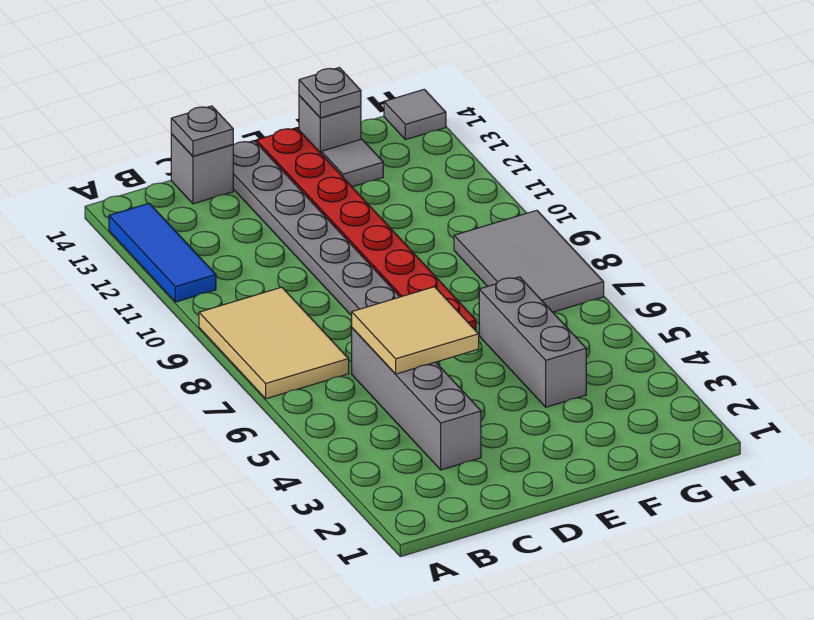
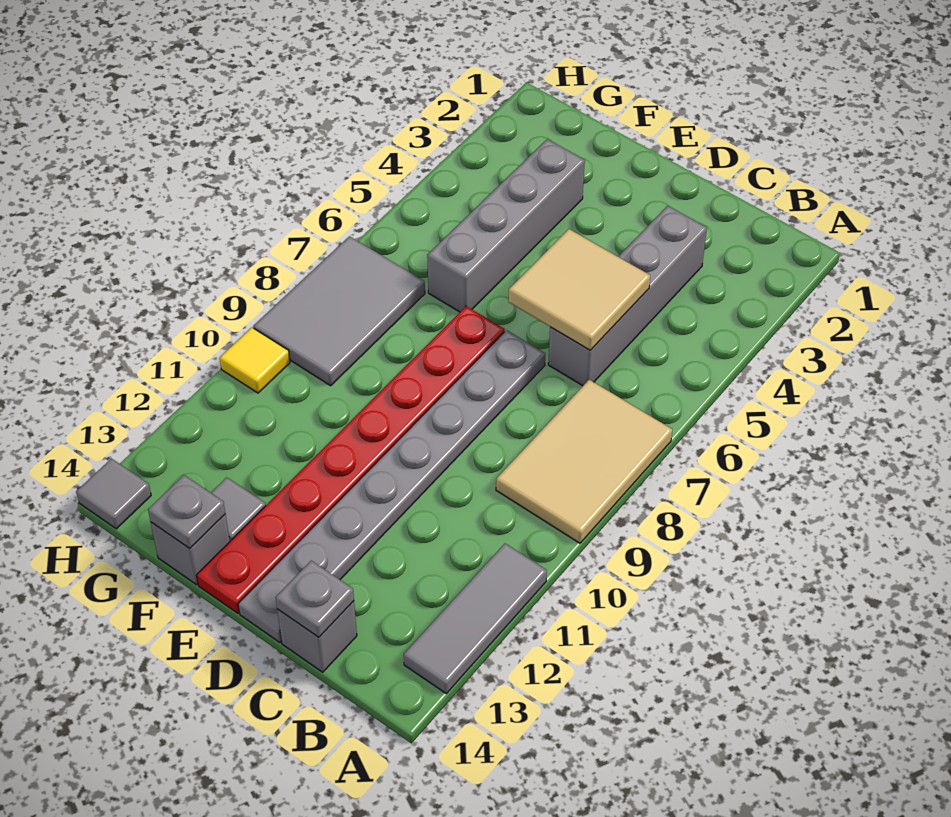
blue 1x3 tile [109,203,216,302] -> grey 1x3 tile [404,544,547,693]
grey 1x3 brick [479,277,586,407] -> grey 1x4 brick [427,139,585,312]
none -> yellow 1x1 tile [220,328,290,393]

